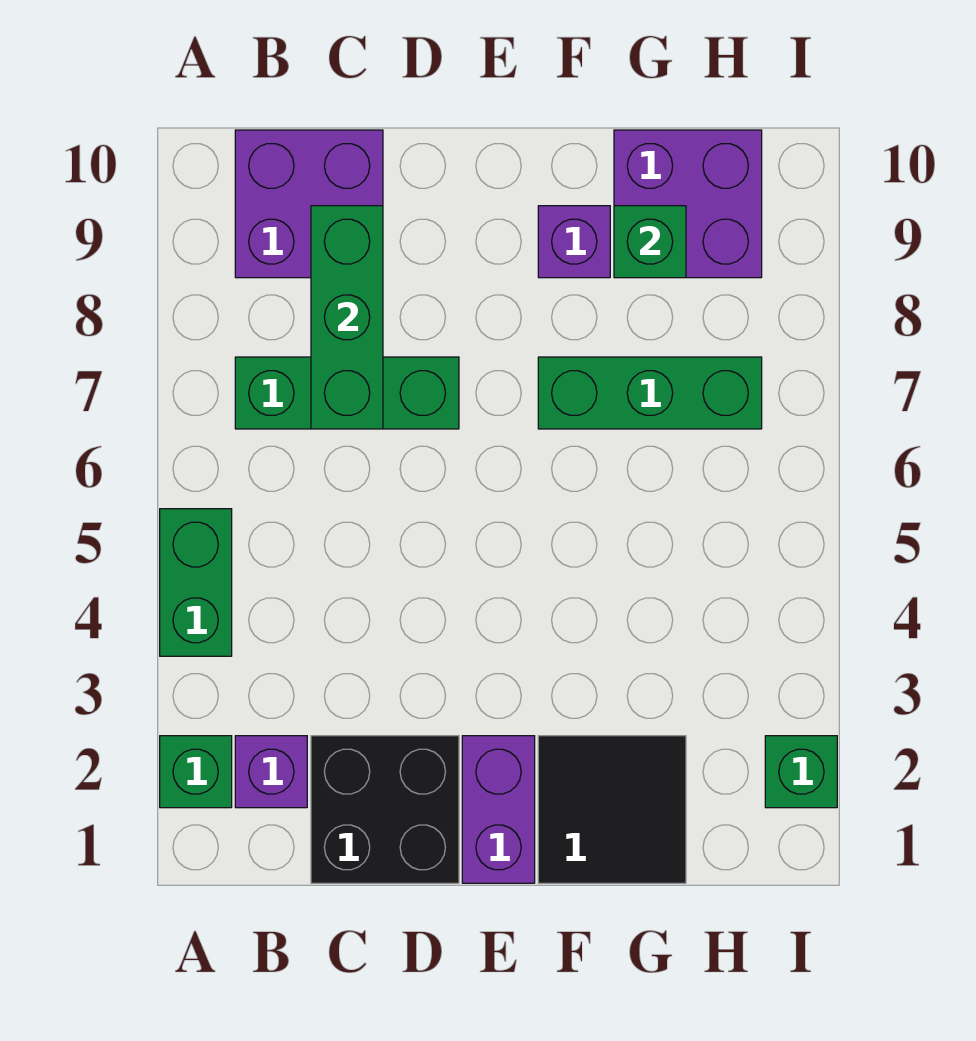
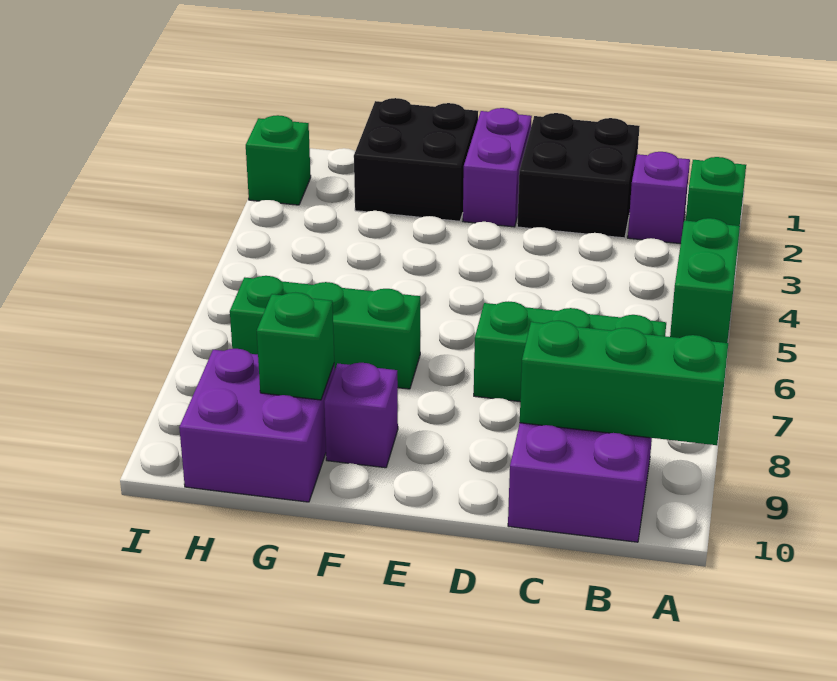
green 1x3 brick [311,206,383,429] -> green 1x3 brick turned to [520,321,728,445]
black 2x2 tile [538,736,686,883] -> black 2x2 brick [354,98,478,221]

